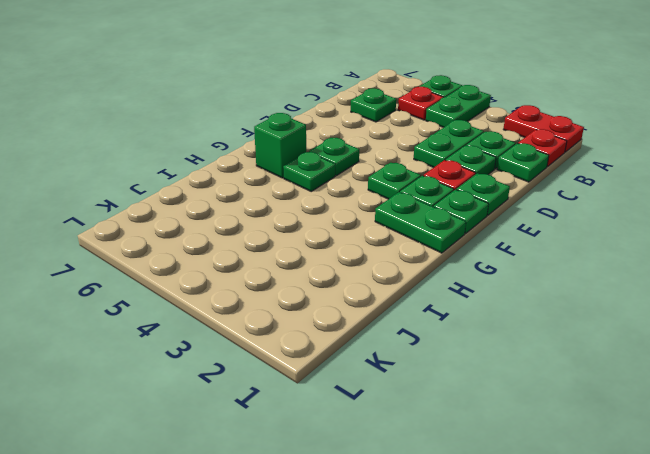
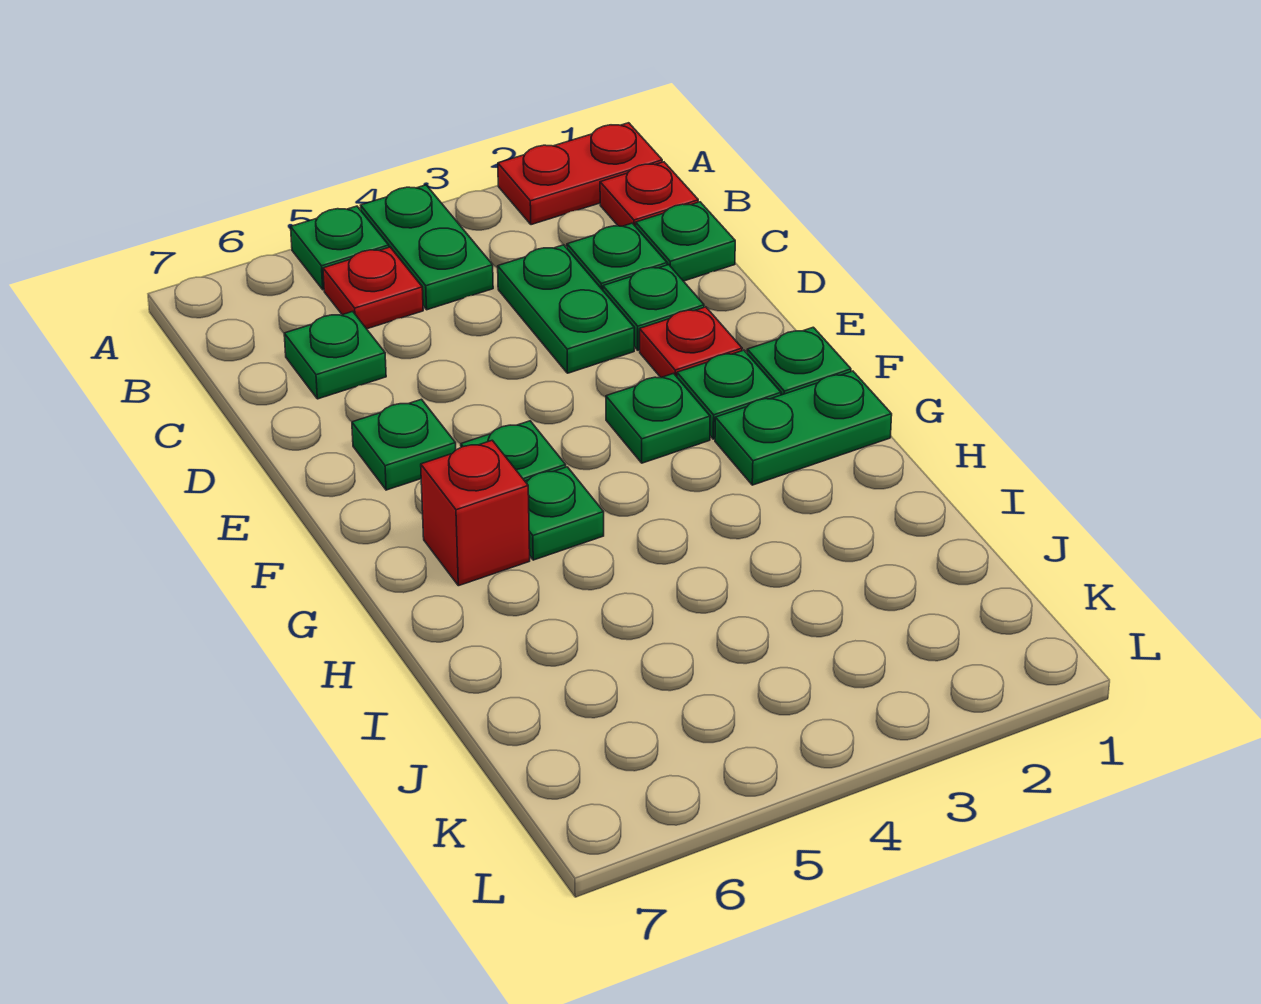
green 1x1 plate [457,173,510,215] -> green 1x1 plate moved to [352,399,456,490]
green 1x1 brick [254,113,306,178] -> red 1x1 brick [421,440,530,586]

